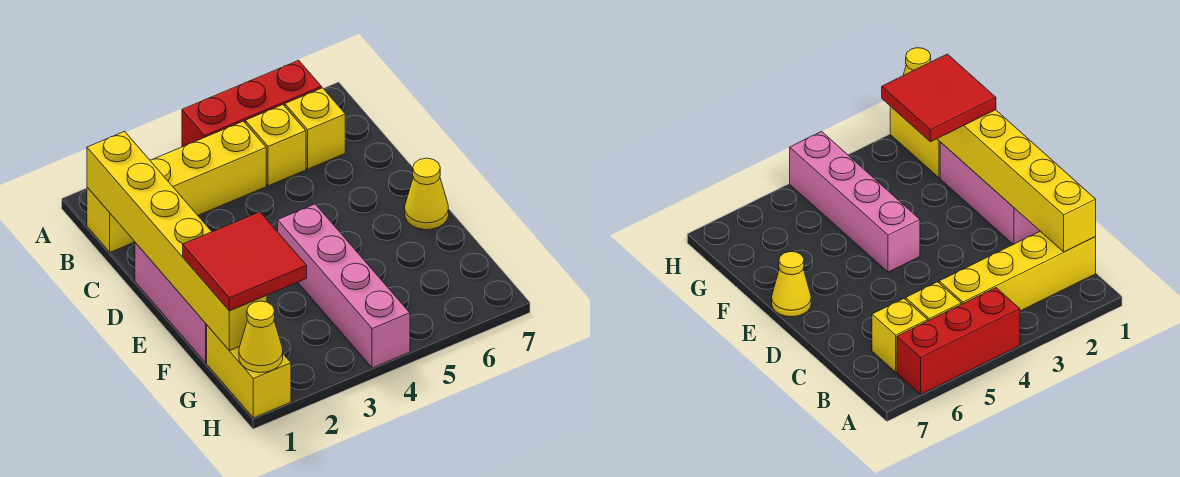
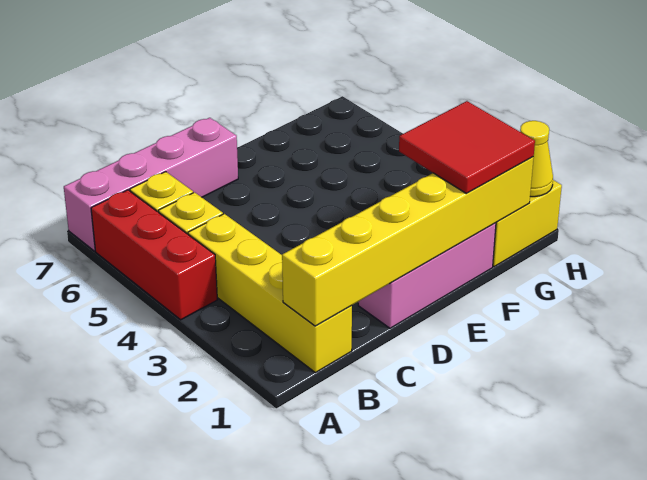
pink 1x4 brick [278,204,410,368] -> pink 1x4 brick moved to [64,118,238,251]
yellow 1x1 cone [405,158,449,230] -> none

